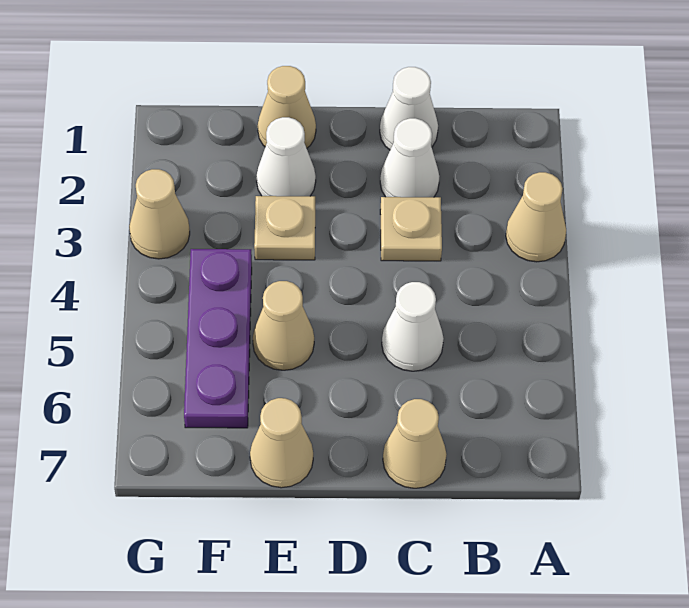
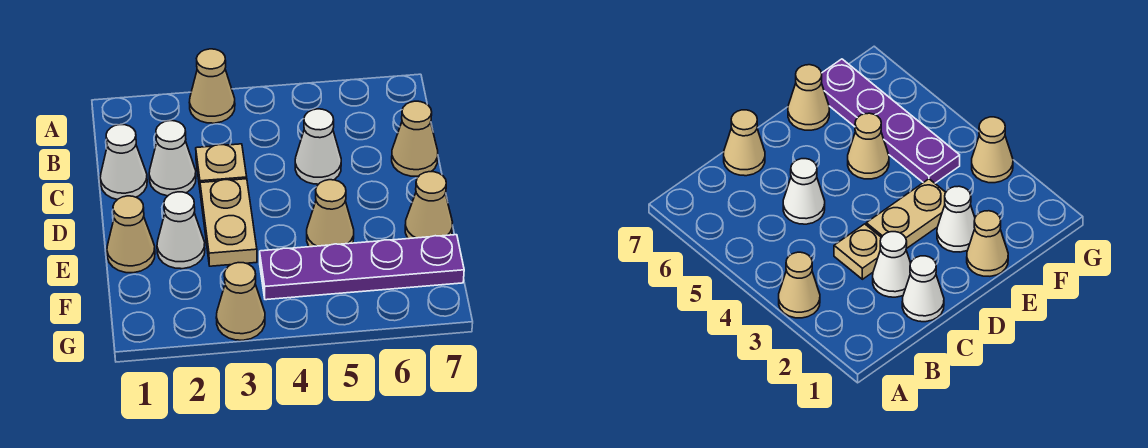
tan 1x1 plate [254,196,315,260] -> tan 1x2 plate [200,179,257,266]
purple 1x3 plate [184,249,252,428] -> purple 1x4 plate [260,235,464,300]

